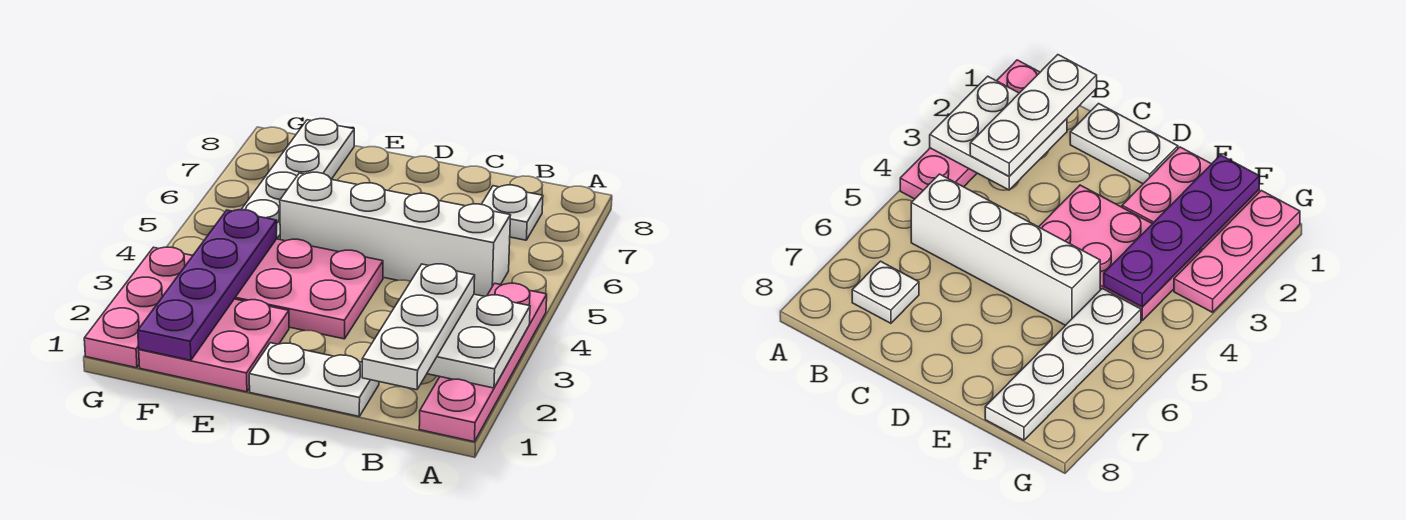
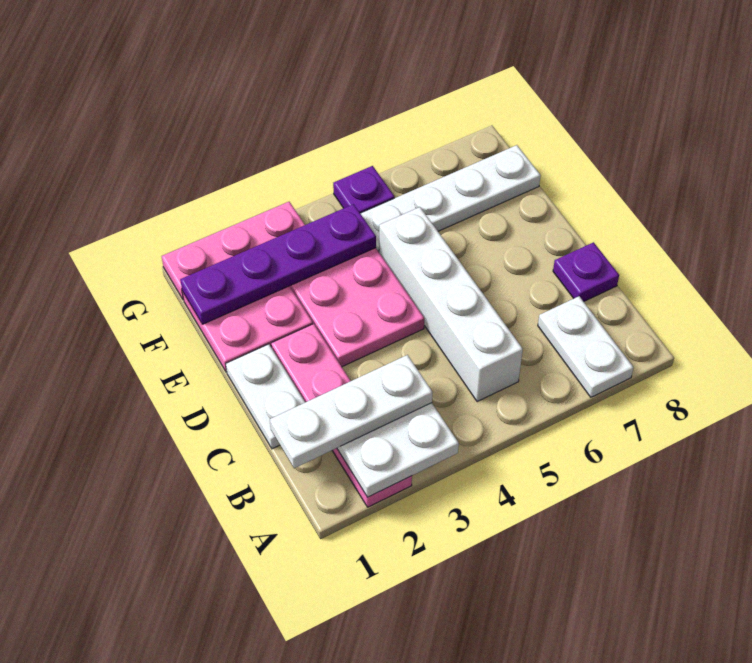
pink 1x4 plate [419,283,547,442] -> pink 1x4 plate turned to [271,324,412,507]
white 1x1 plate [481,185,543,240] -> white 1x2 plate [538,296,634,397]
none -> purple 1x1 plate [553,242,619,302]
none -> purple 1x1 plate [333,166,395,213]

